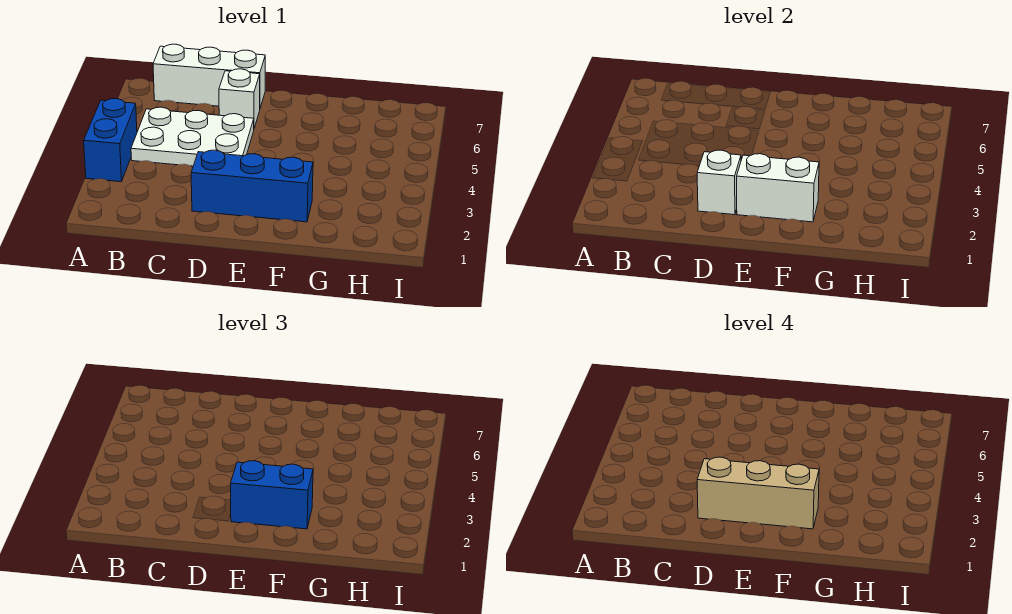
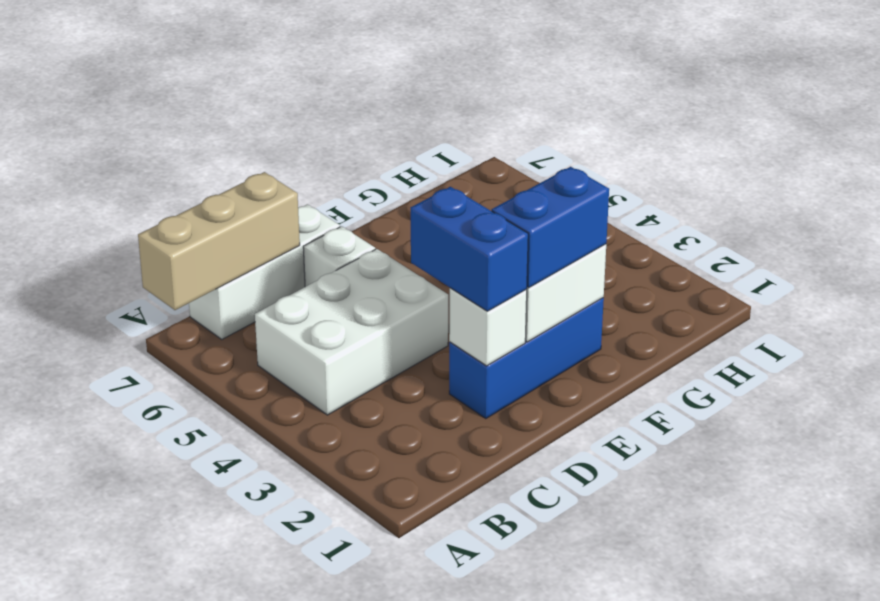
blue 1x2 brick [84,99,137,182] -> blue 1x2 brick moved to [411,187,528,311]
white 2x3 plate [131,107,254,166] -> white 2x3 brick [255,249,448,415]
tan 1x3 brick [697,457,819,529] -> tan 1x3 brick moved to [138,172,300,310]

